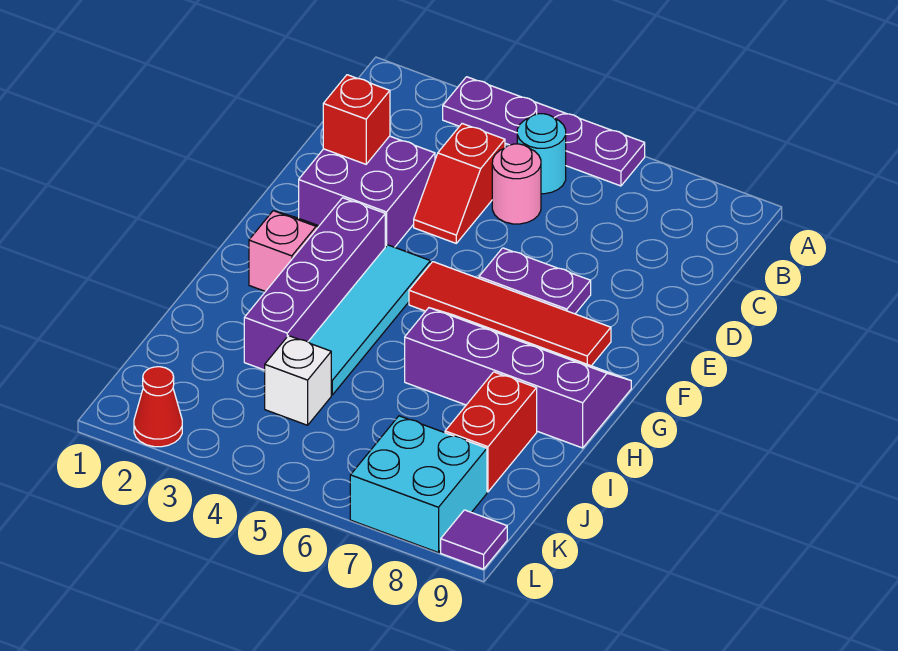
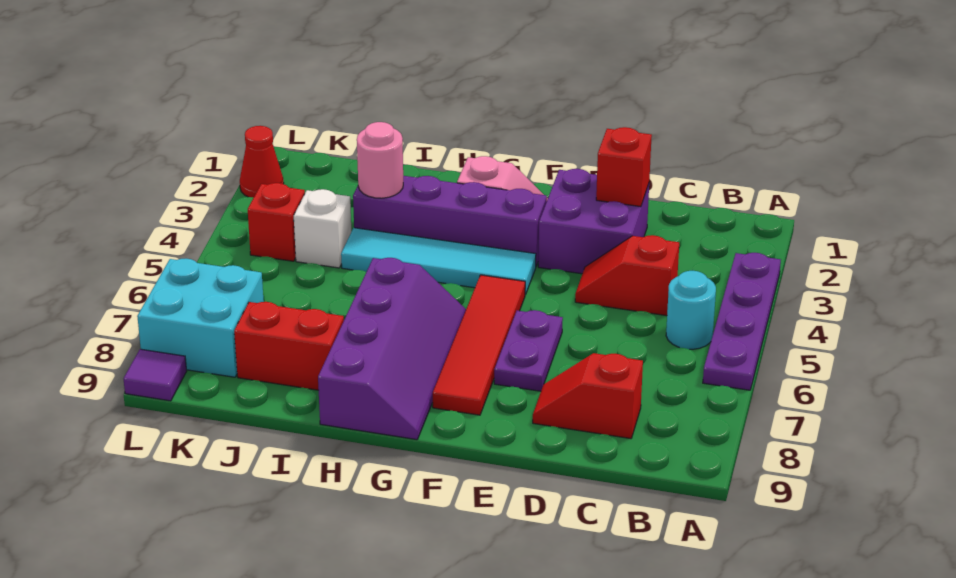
pink 1x1 round brick [492,144,541,224] -> pink 1x1 round brick moved to [357,122,403,198]
none -> red 1x2 slope [533,353,643,439]
none -> red 1x1 brick [248,183,305,261]

